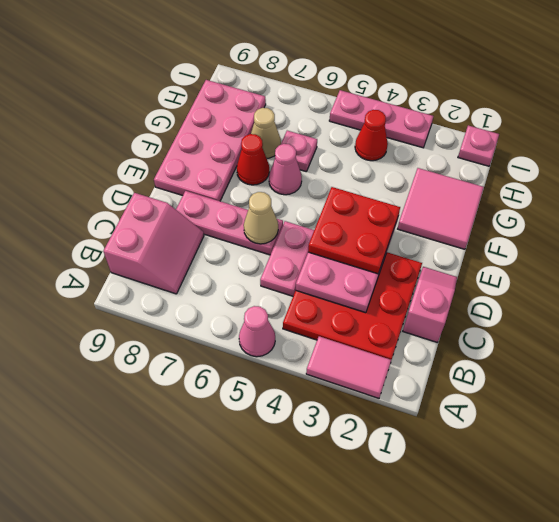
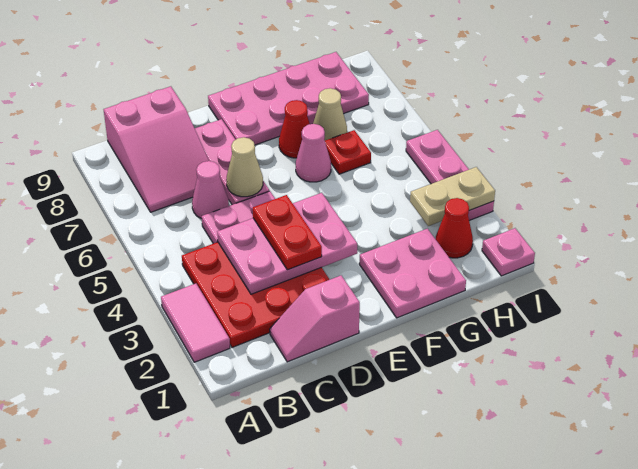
pink 1x1 cone [239,306,275,357] -> pink 1x1 cone moved to [192,161,229,219]
pink 2x2 slope [103,193,204,294] -> pink 2x3 slope [104,86,209,212]
pink 1x2 slope [403,267,457,342] -> pink 1x2 slope turned to [270,276,360,362]
red 2x2 plate [308,187,400,274] -> red 1x2 plate [253,195,322,270]
pink 2x2 tile [398,168,484,249] -> pink 2x2 plate [359,229,466,318]
pink 1x1 plate [281,131,317,171] -> red 1x1 plate [325,130,371,174]
none -> tan 1x2 plate [410,167,495,226]
red 1x1 cone [355,110,388,161] -> red 1x1 cone moved to [436,198,473,258]

